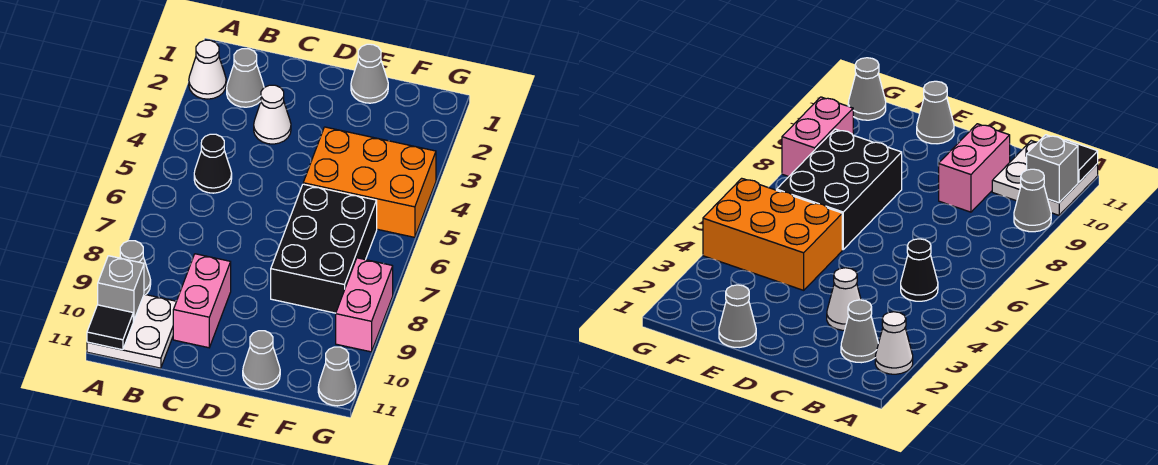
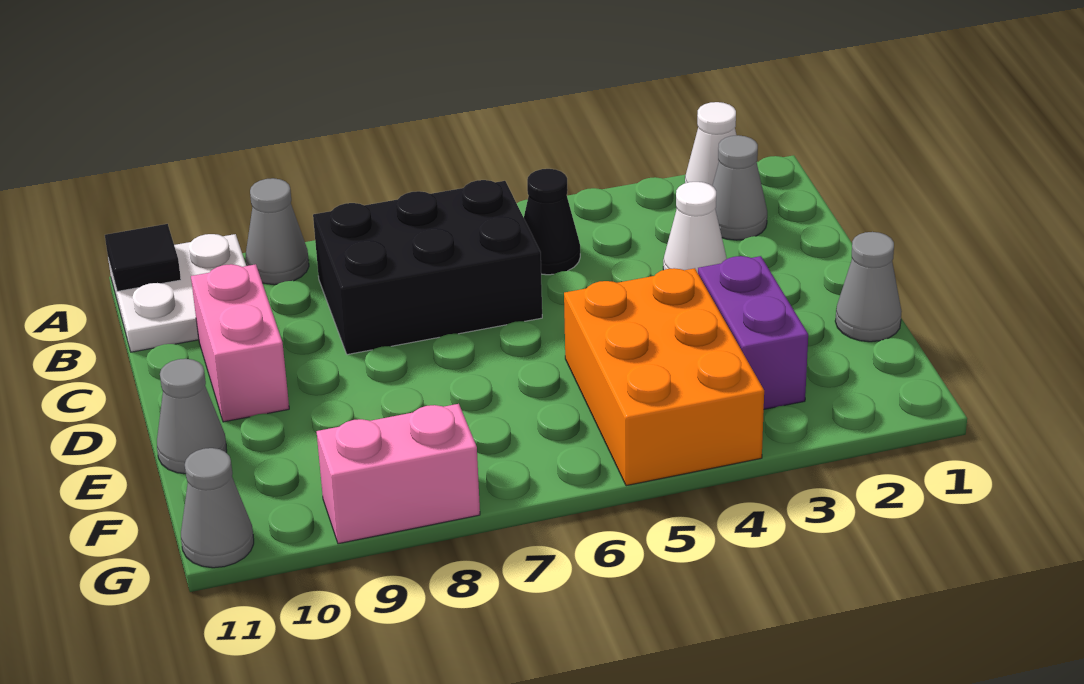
grey 1x1 brick [98,256,144,321] -> none
pink 1x2 brick [173,254,231,348] -> pink 1x2 brick turned to [191,264,289,422]
none -> purple 1x2 brick [698,256,808,409]
black 2x3 brick [271,184,377,313] -> black 2x3 brick moved to [313,180,542,355]

